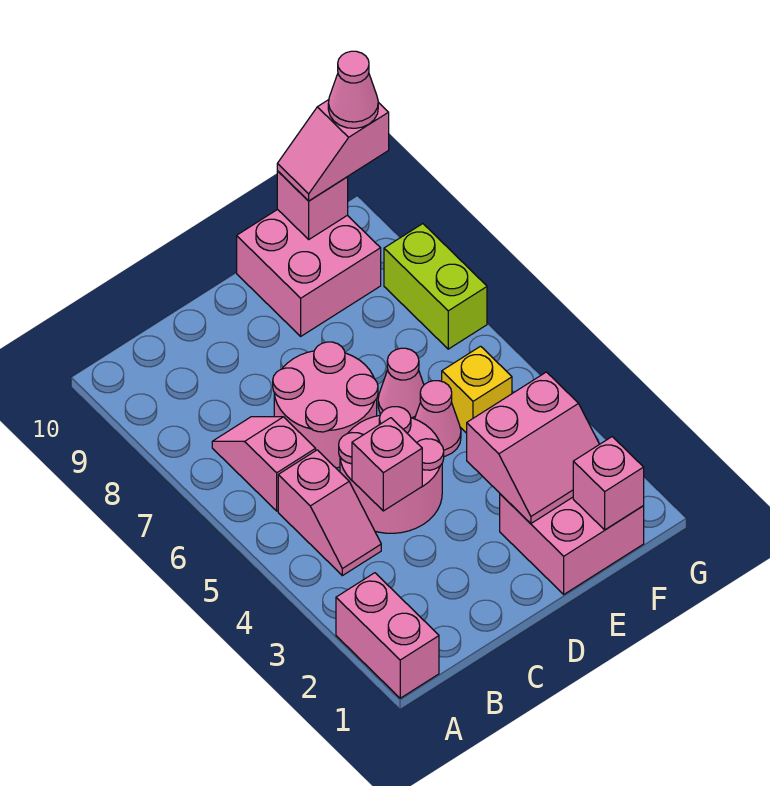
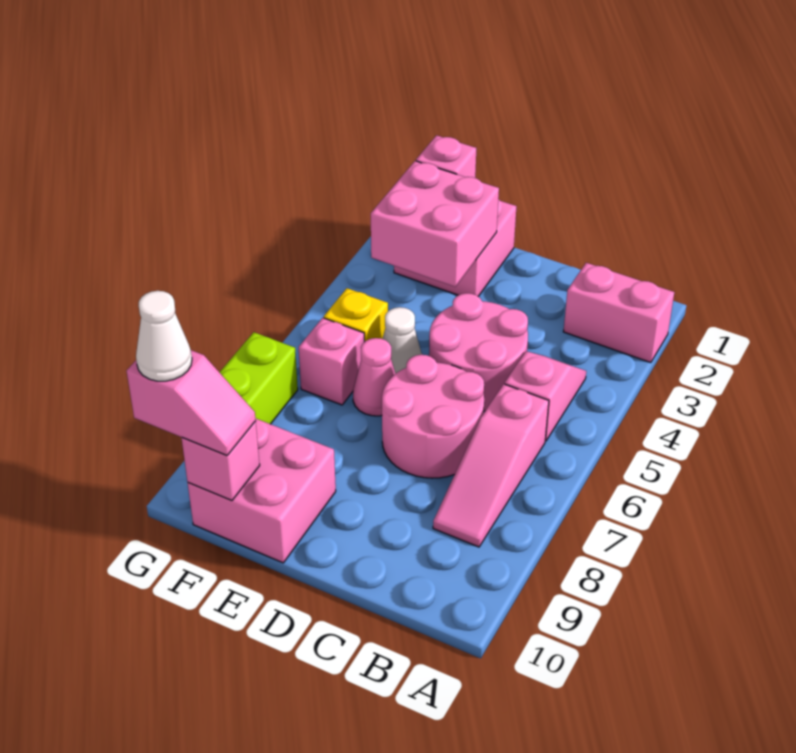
pink 1x2 brick [336,573,439,698] -> pink 1x2 brick turned to [563,263,674,363]
pink 1x2 slope [212,417,316,511] -> pink 1x3 slope [433,384,549,547]
pink 1x1 brick [352,418,422,511] -> pink 1x1 brick moved to [299,318,364,405]
pink 2x2 slope [467,372,599,523] -> pink 2x2 brick [371,161,499,287]
pink 1x1 cone [415,381,461,457] -> white 1x1 cone [382,307,422,374]
pink 1x1 cone [328,51,378,128] -> white 1x1 cone [136,291,192,381]

